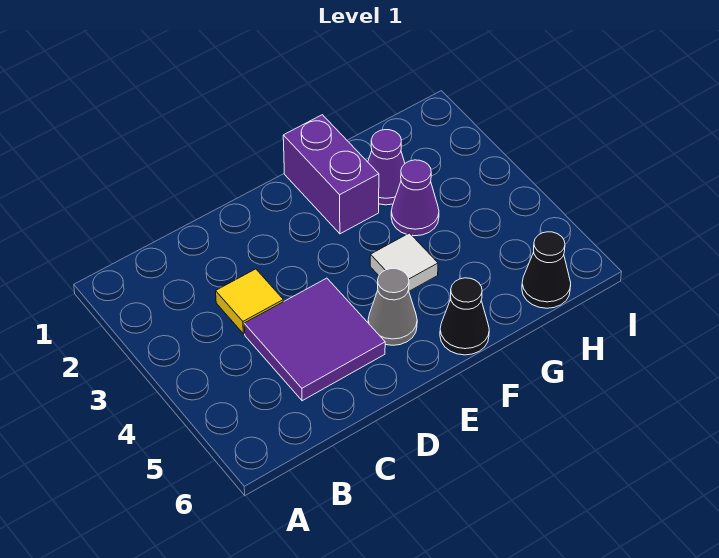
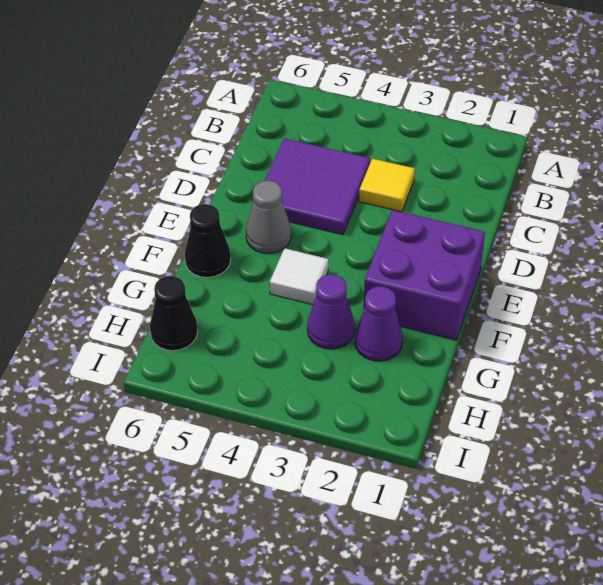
purple 1x2 brick [283,115,379,234] -> purple 2x2 brick [364,210,485,340]

